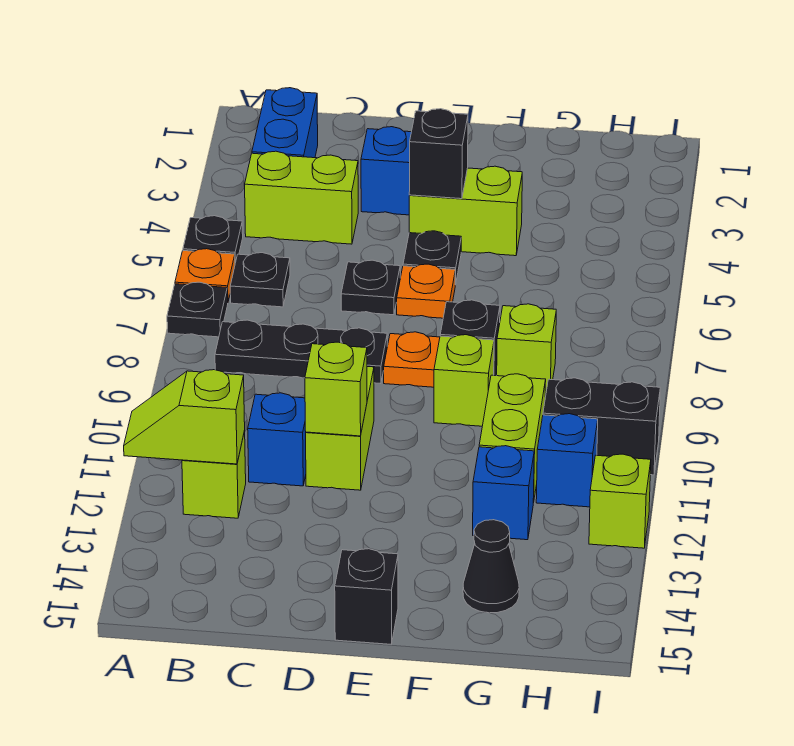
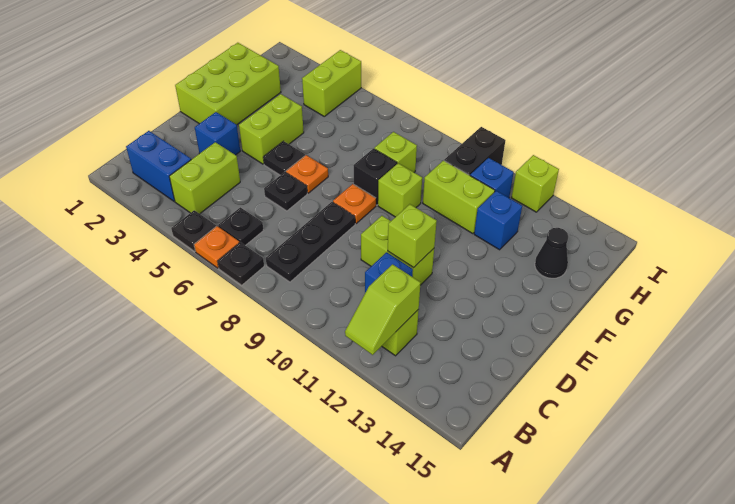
none -> lime 2x3 brick [175,43,281,125]
black 1x1 brick [409,109,468,199] -> none
black 1x1 brick [335,549,398,644] -> none
none -> lime 1x2 brick [302,50,361,116]

